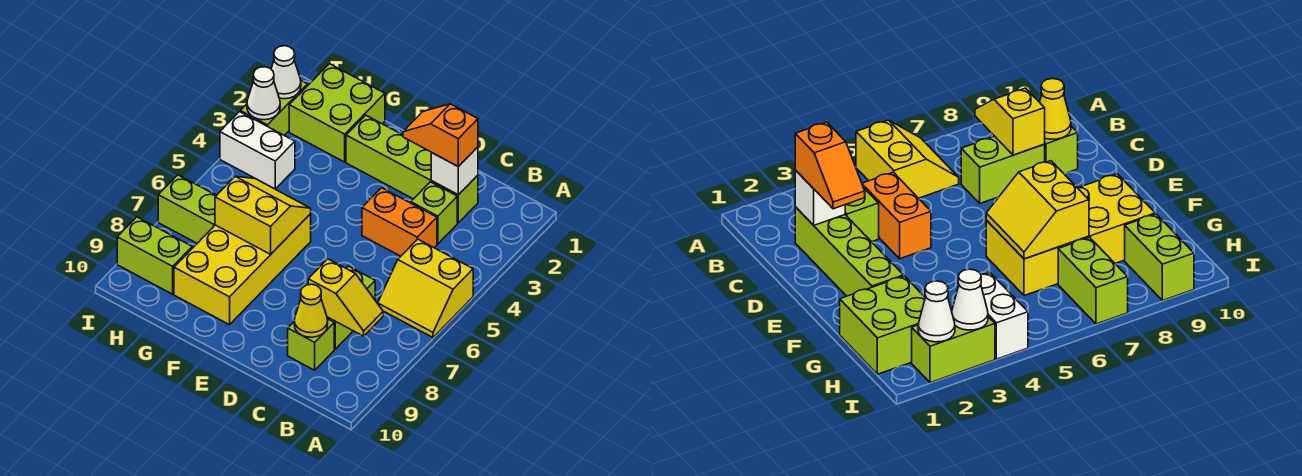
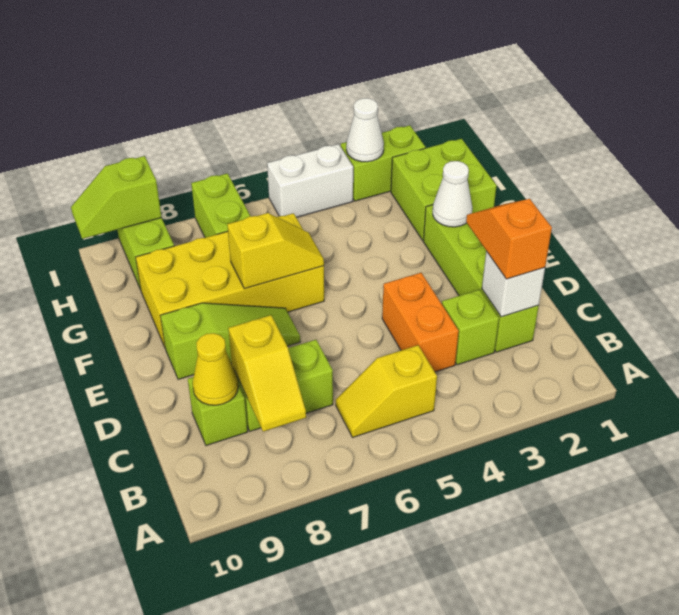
yellow 2x2 slope [378,239,473,337] -> yellow 1x2 slope [336,345,437,437]
none -> lime 1x3 slope [160,303,300,379]
yellow 2x2 slope [215,176,311,254] -> yellow 1x2 slope [227,213,324,289]
white 1x2 brick [220,112,295,189] -> white 1x2 brick turned to [267,144,353,217]
white 1x1 cone [271,46,301,99] -> white 1x1 cone moved to [433,161,472,227]
none -> lime 1x2 slope [71,156,162,239]

